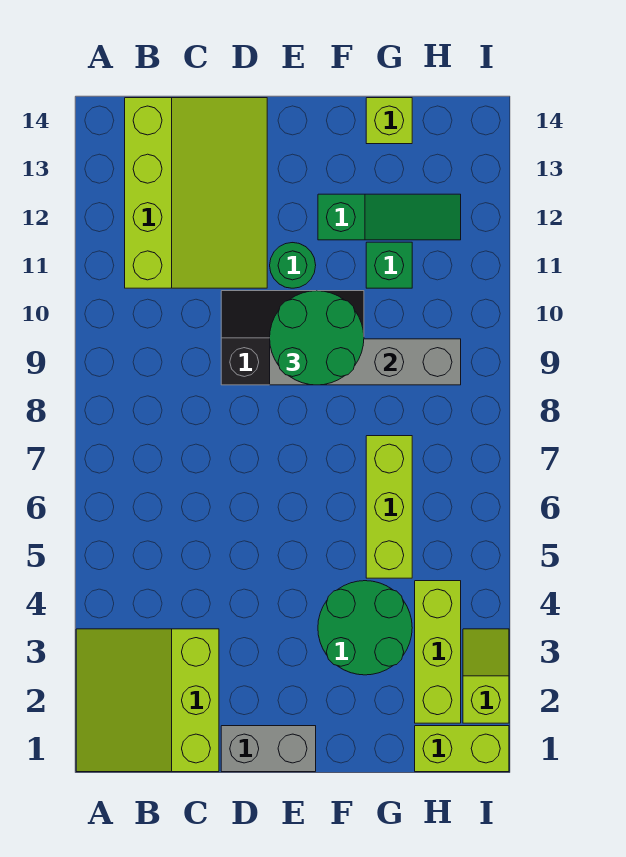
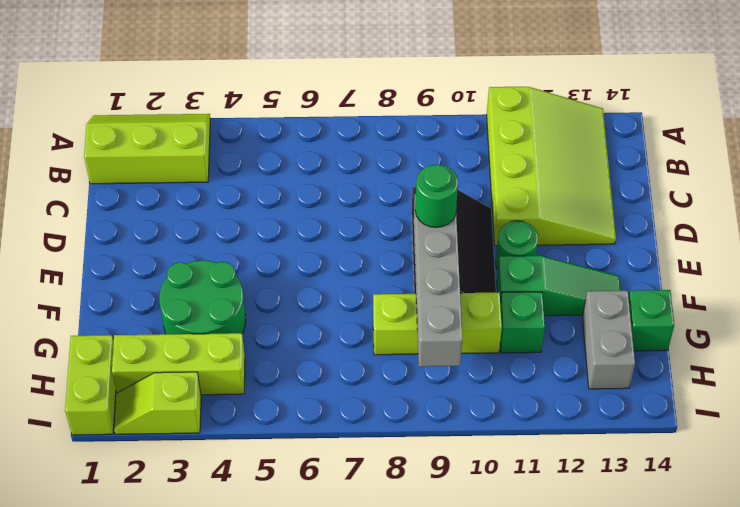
lime 3x3 slope [76,629,219,772] -> lime 2x3 slope [84,114,210,184]
lime 3x4 slope [125,98,267,288] -> lime 3x4 slope turned to [487,87,616,246]
grey 1x2 brick [221,726,316,772] -> grey 1x2 brick moved to [582,291,635,389]
green 2x2 round brick [270,291,364,385] -> green 1x1 round brick [415,164,458,228]
green 1x3 slope [318,194,461,240] -> green 1x3 slope turned to [497,256,621,316]
lime 1x3 brick [366,436,412,578] -> lime 1x3 brick moved to [373,293,502,355]
lime 1x1 brick [366,98,412,144] -> green 1x1 brick [628,290,674,351]
lime 1x2 slope [463,629,509,723] -> lime 1x2 slope turned to [114,372,201,434]

